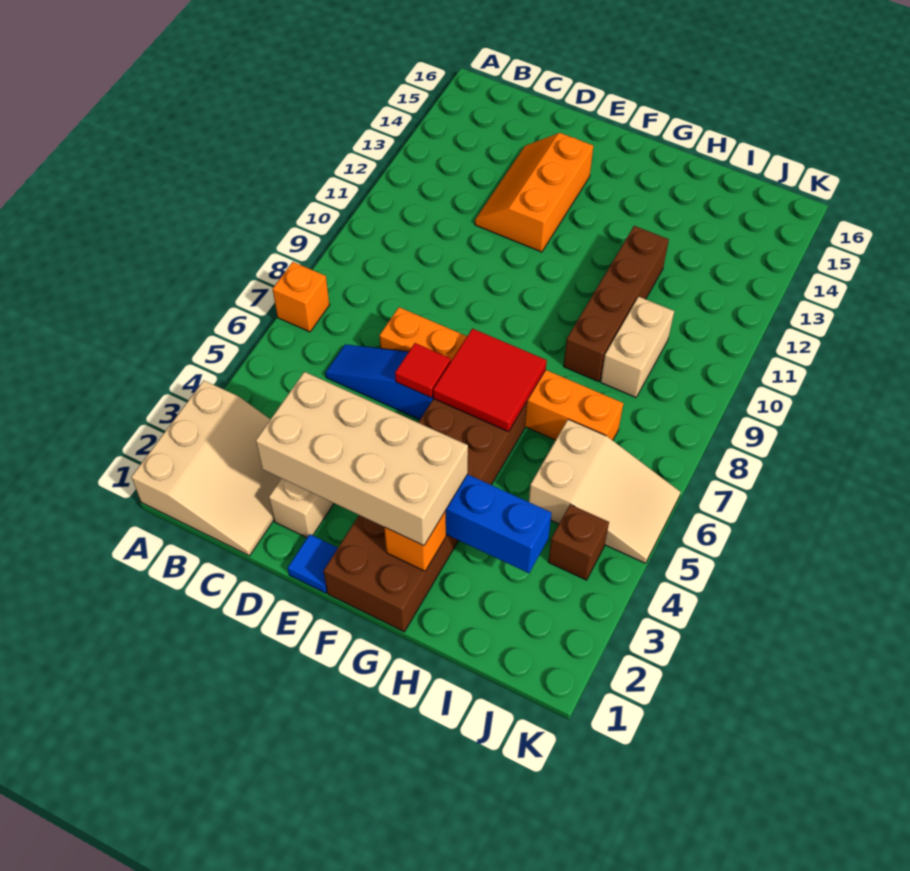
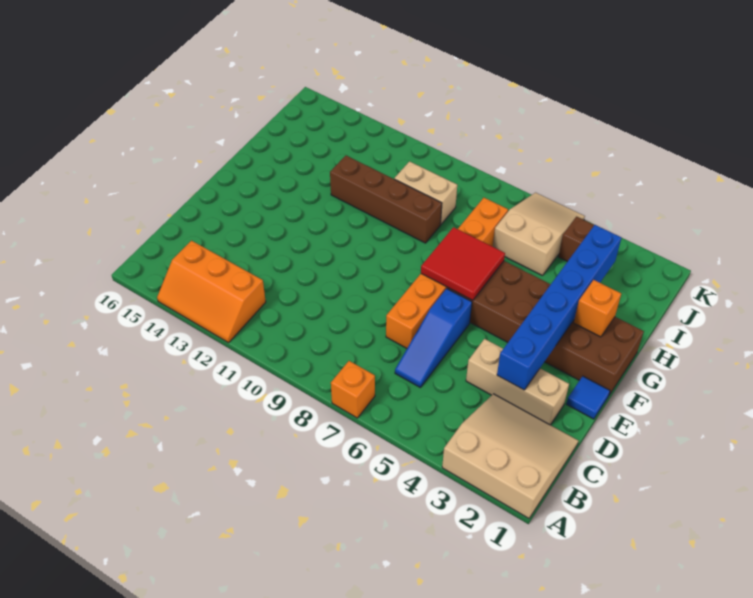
tan 2x4 brick [256,372,468,546] -> none
orange 2x3 slope [475,133,593,252] -> orange 2x3 slope moved to [157,241,266,343]
red 1x1 tile [395,343,451,398] -> none

